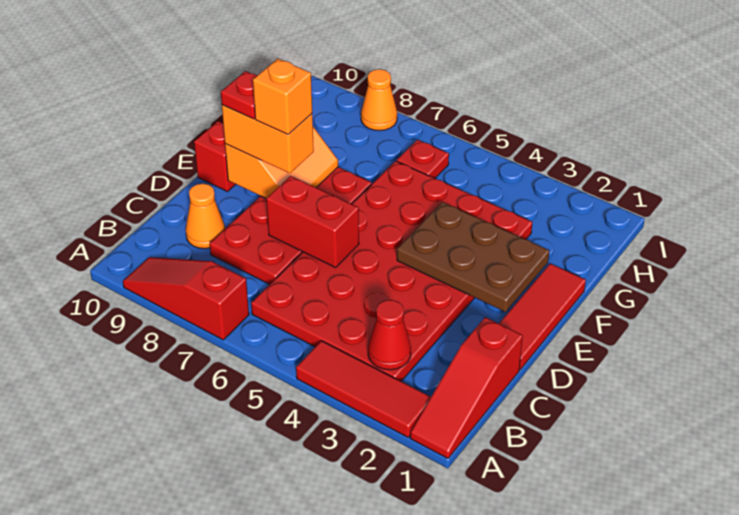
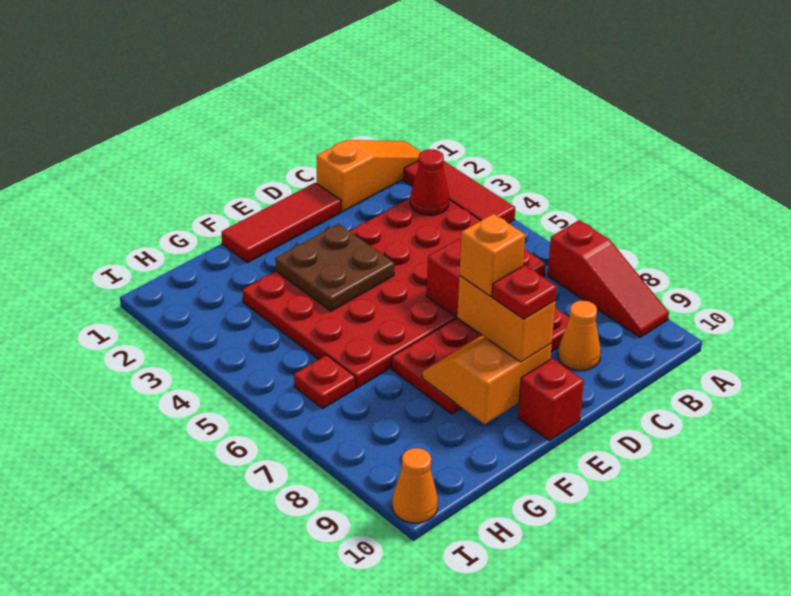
red 1x3 slope [410,317,523,458] -> orange 1x3 slope [317,140,421,212]
brown 2x3 plate [397,202,549,312] -> brown 2x2 plate [275,224,394,311]
orange 1x1 cone [361,69,397,131] -> orange 1x1 cone moved to [392,448,438,523]

